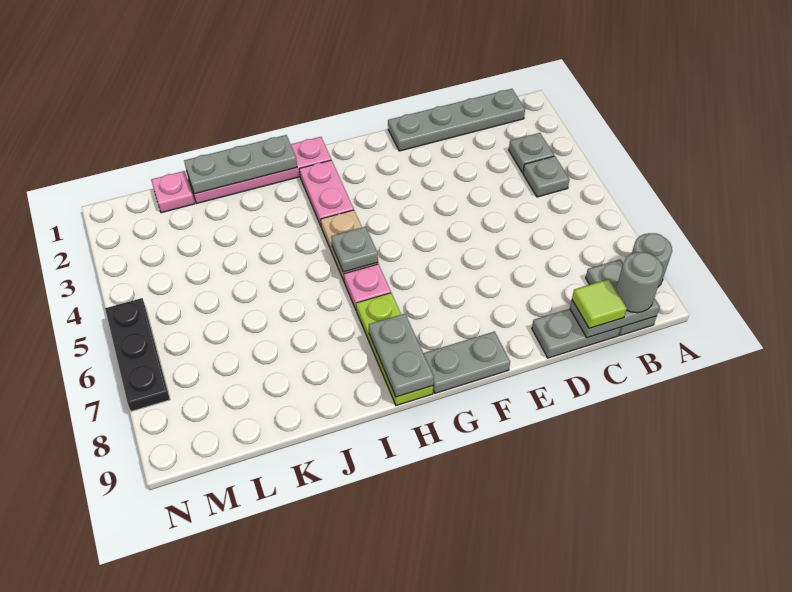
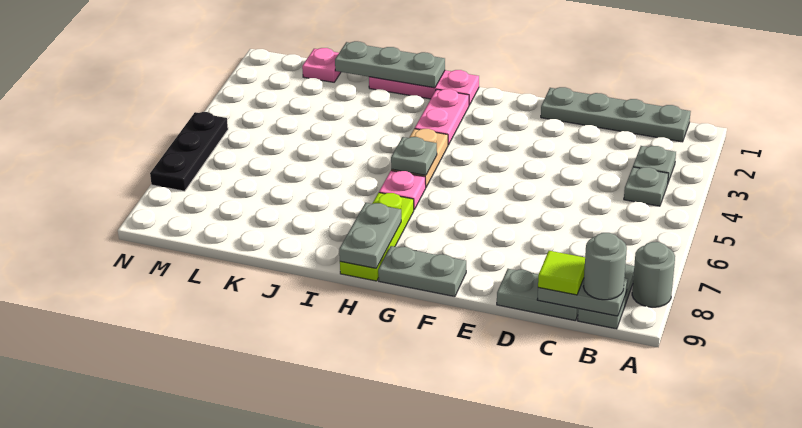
pink 1x4 plate [187,137,331,203] -> pink 1x3 plate [369,70,479,105]

